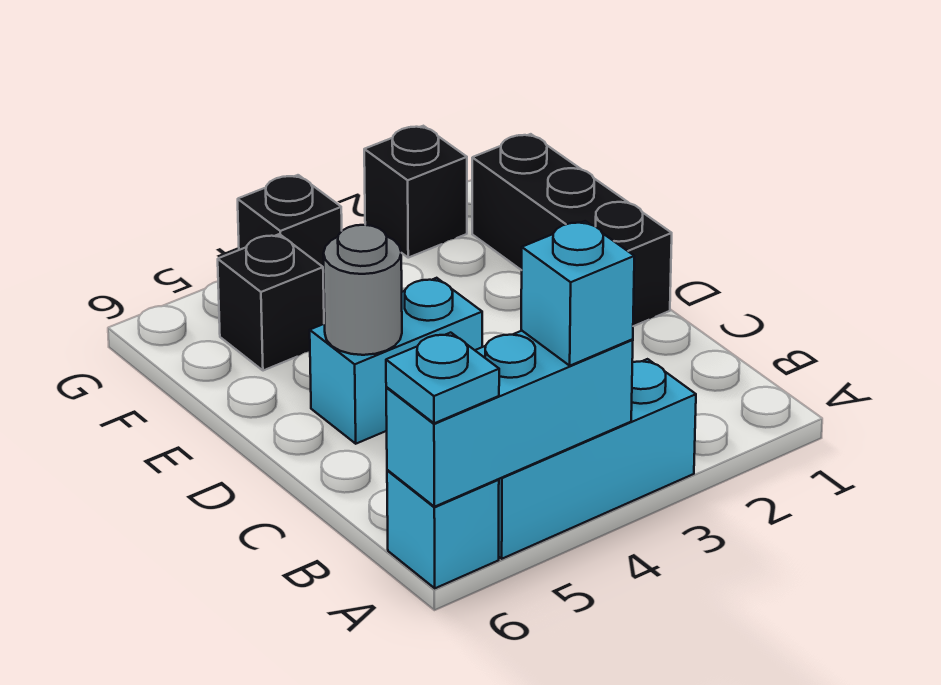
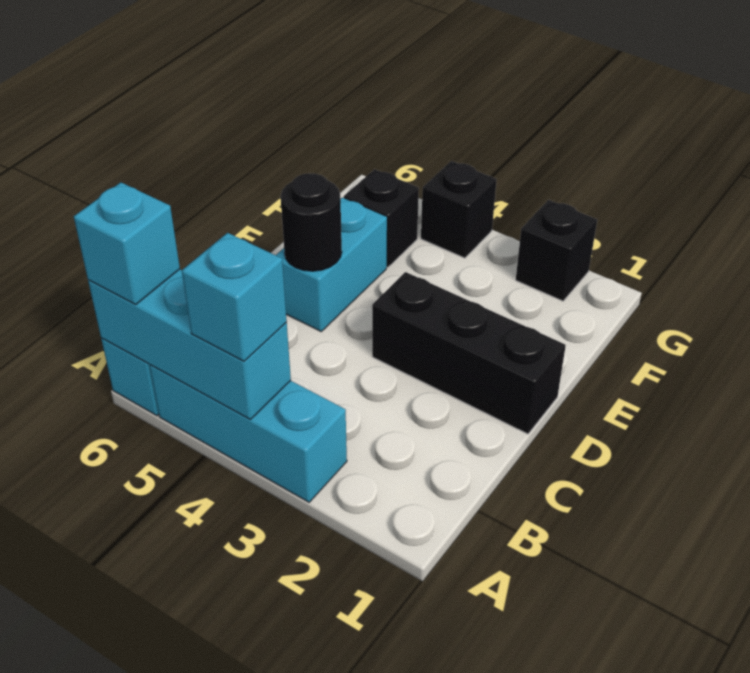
cyan 1x1 plate [386,333,499,423] -> cyan 1x1 brick [74,182,180,304]
black 1x3 brick [472,134,672,326] -> black 1x3 brick turned to [372,272,566,434]
cyan 1x2 brick [310,278,482,444] -> cyan 1x2 brick turned to [276,198,387,331]
grey 1x1 round brick [323,225,402,355] -> black 1x1 round brick [281,173,342,271]

